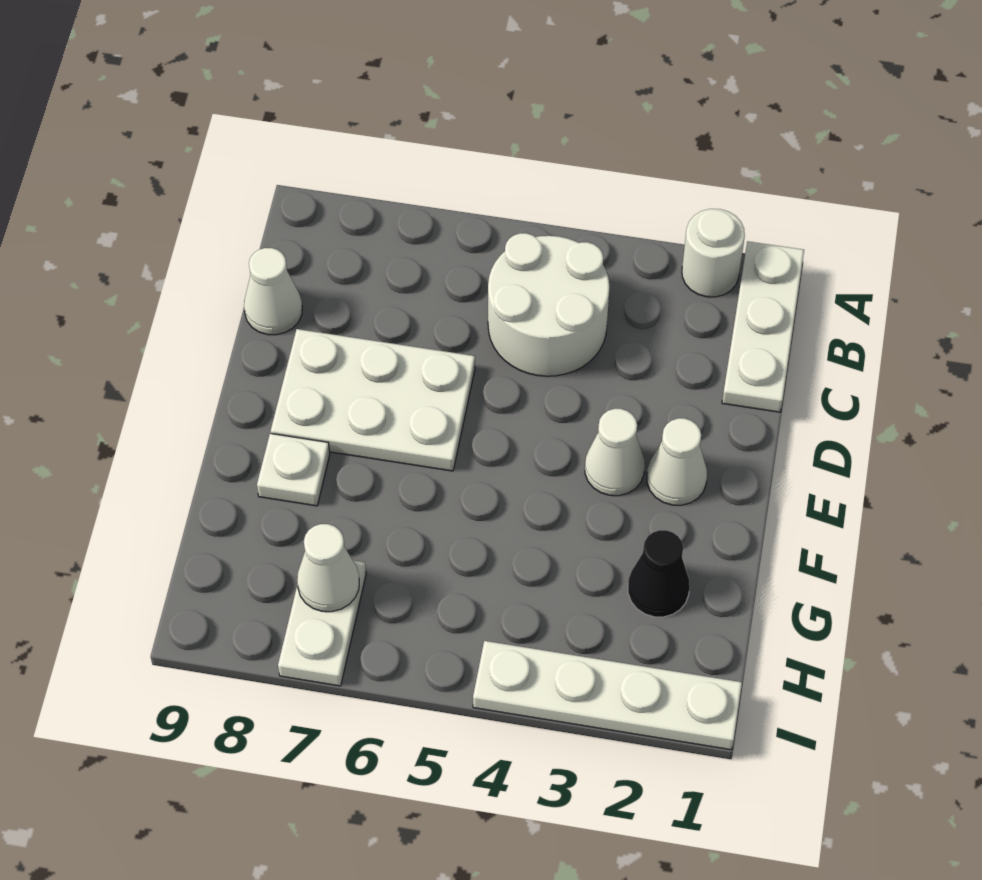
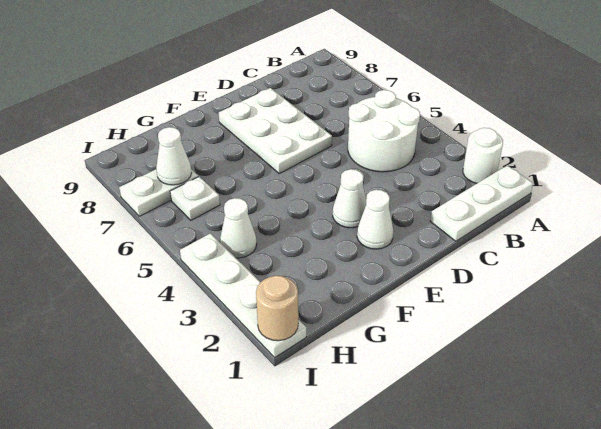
white 1x1 cone [244,248,302,335] -> white 1x1 cone moved to [220,198,257,258]
white 1x1 plate [257,433,330,506] -> white 1x1 plate moved to [170,177,220,220]
black 1x1 cone [628,530,690,617] -> none
none -> tan 1x1 round brick [256,276,298,341]

